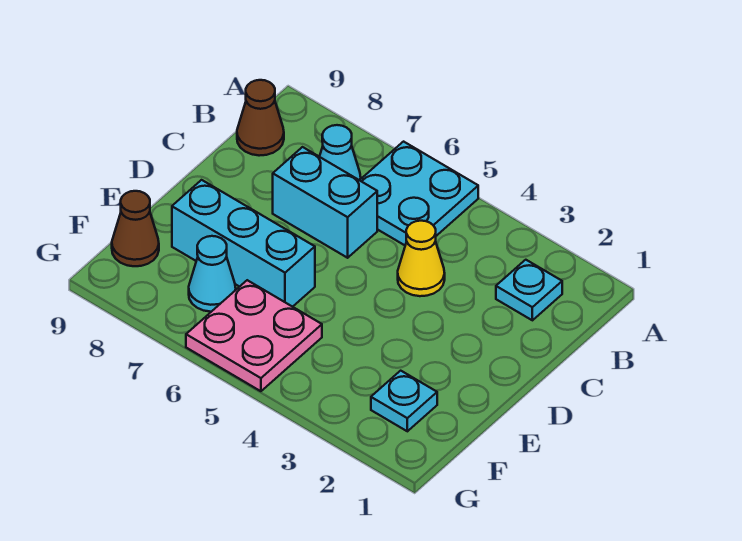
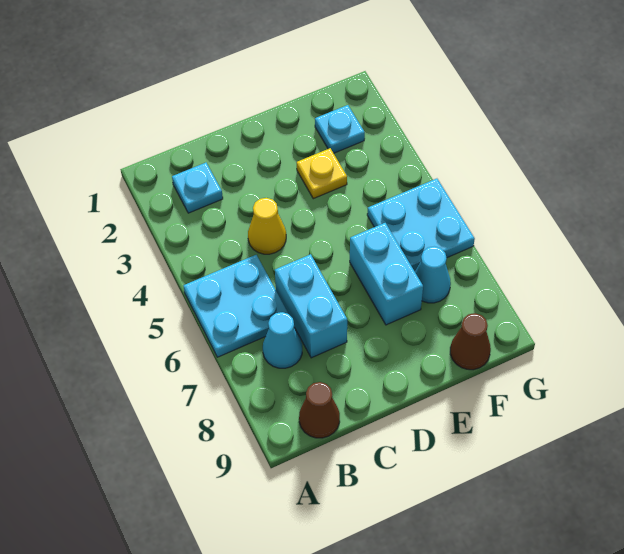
none -> yellow 1x1 plate [297,148,347,199]
cyan 1x3 brick [172,180,315,307] -> cyan 1x2 brick [350,223,423,325]
pink 2x2 plate [186,280,322,391] -> cyan 2x2 plate [367,179,475,271]

